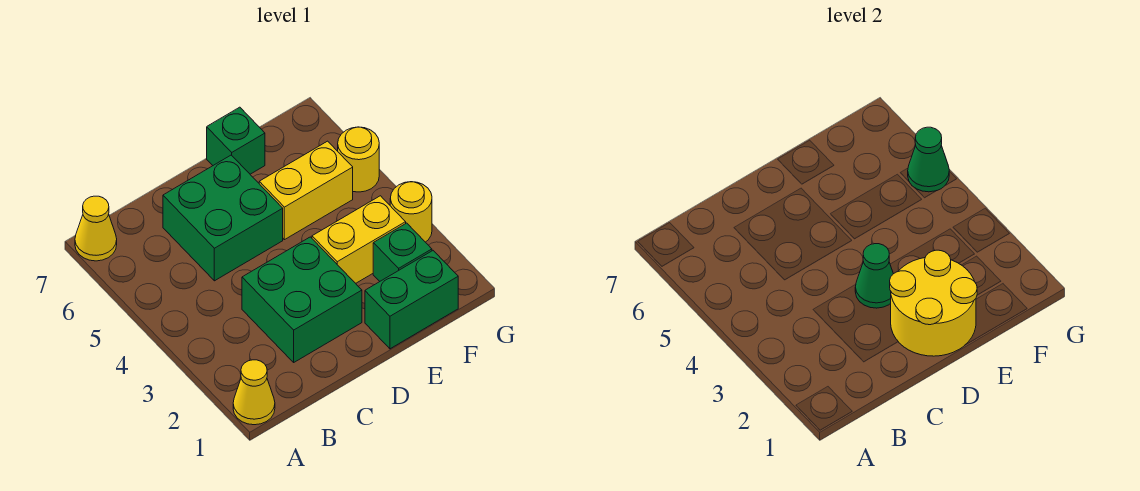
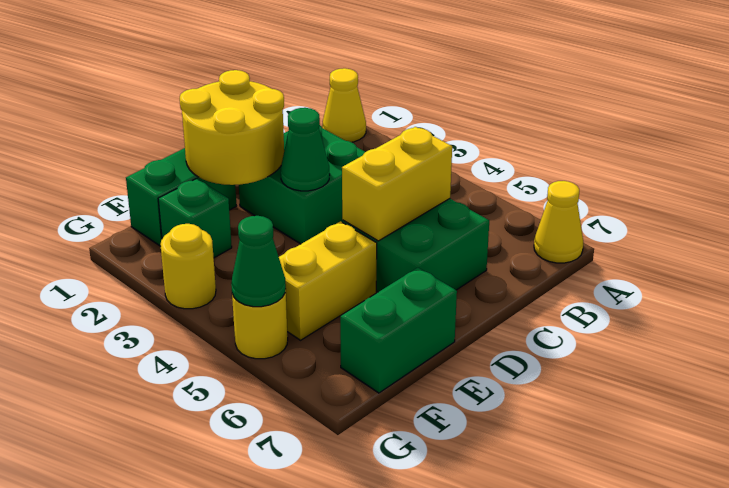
yellow 1x2 brick [312,196,406,283] -> yellow 1x2 brick moved to [342,127,452,241]
green 1x1 brick [207,107,265,174] -> green 1x2 brick [340,268,457,393]

